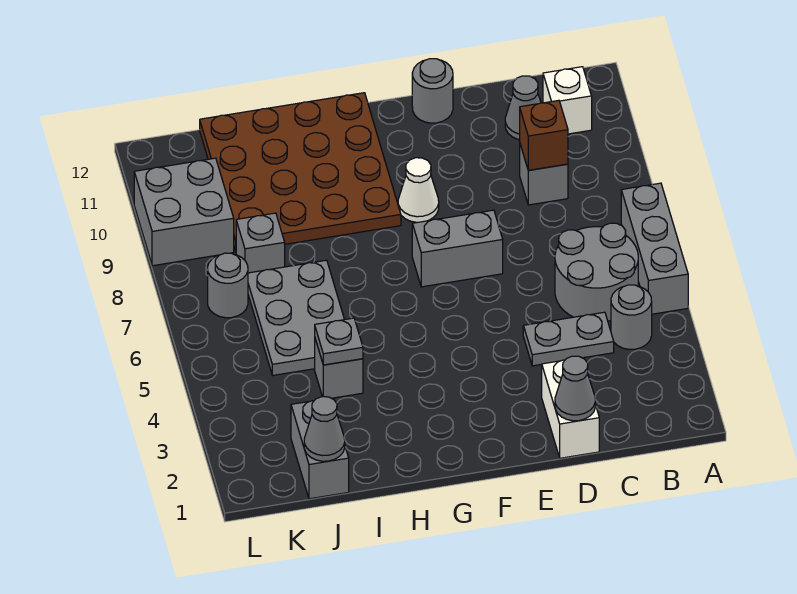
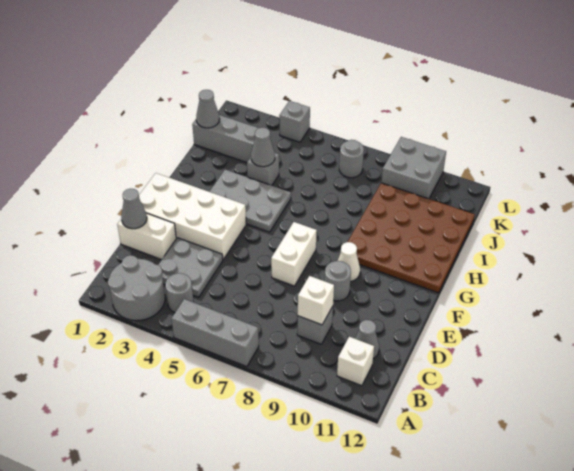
grey 2x2 round brick [555,223,638,321] -> grey 2x2 round brick moved to [108,255,165,321]
grey 1x2 plate [523,312,614,366] -> grey 2x2 plate [158,238,223,297]
brown 1x1 brick [520,100,568,170] -> white 1x1 brick [298,276,334,325]
none -> white 2x4 brick [139,173,246,259]
grey 1x2 brick [412,210,503,287] -> white 1x2 brick [271,222,317,286]
grey 1x1 round brick [412,59,453,123] -> grey 1x1 round brick moved to [325,261,351,301]
grey 1x1 plate [315,318,363,365] -> grey 1x1 cone [251,128,275,167]
grey 2x3 plate [248,260,344,375] -> grey 2x3 plate moved to [209,170,291,232]
grey 1x2 brick [291,401,349,499] -> grey 1x3 brick [192,115,258,162]
grey 1x1 brick [236,213,285,273] -> grey 1x1 brick moved to [279,101,310,142]

